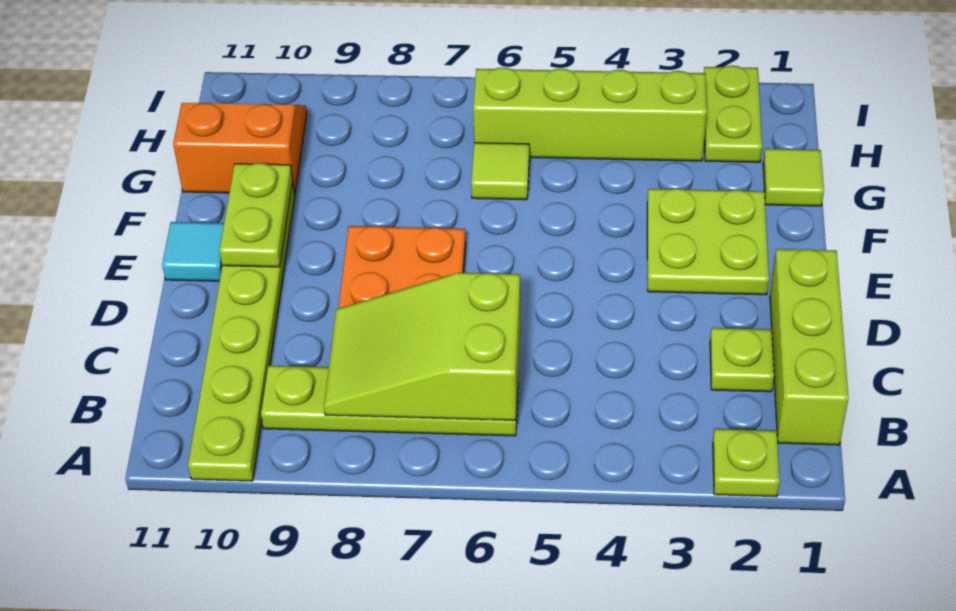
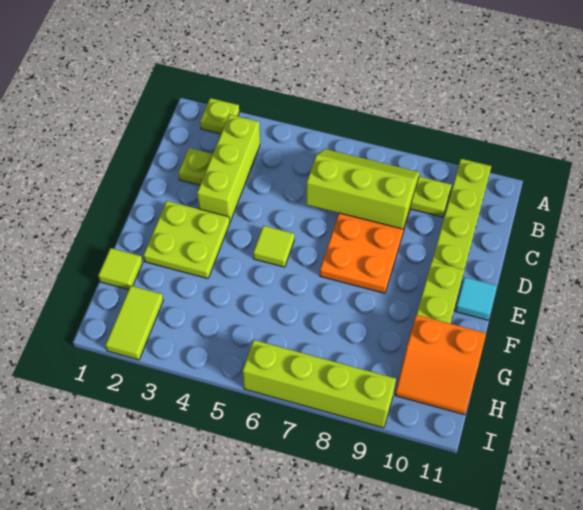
lime 1x3 brick [770,249,849,445] -> lime 1x3 brick moved to [197,114,260,222]
lime 2x3 slope [324,273,520,420] -> lime 2x3 slope turned to [306,149,420,229]
lime 1x1 tile [471,143,529,200] -> lime 1x1 tile moved to [253,226,294,267]
lime 1x2 plate [704,66,762,162] -> lime 1x2 tile [105,286,163,360]
lime 1x4 brick [473,67,707,161] -> lime 1x4 brick moved to [242,340,396,428]

